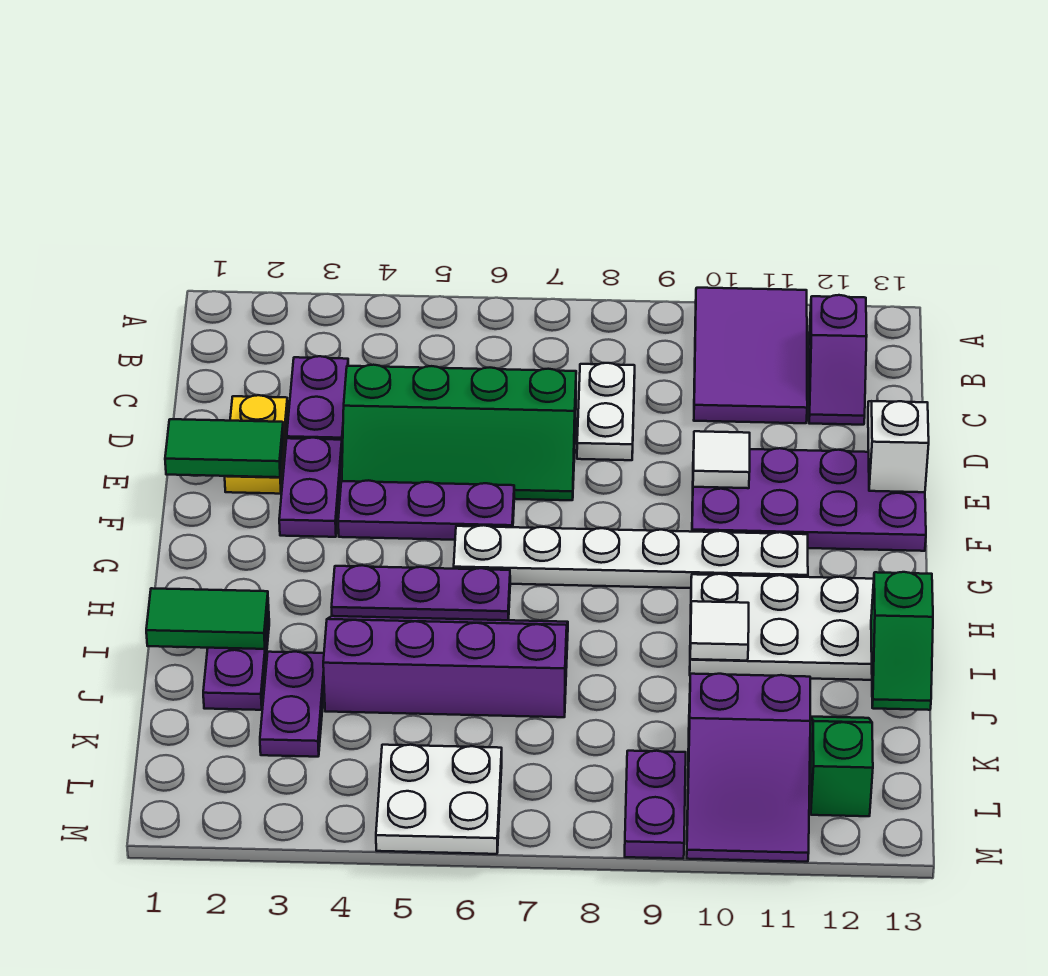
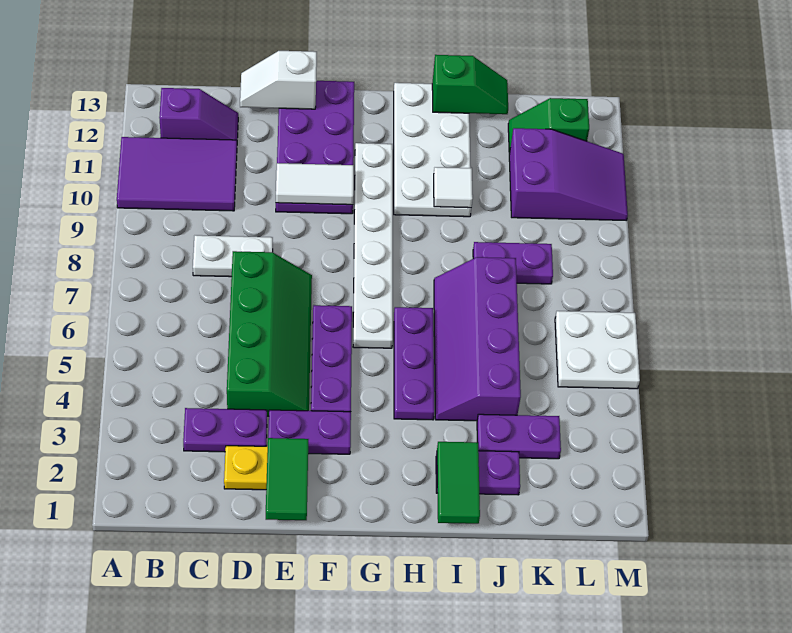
white 1x1 tile [693,431,750,488] -> white 1x2 tile [276,163,354,205]
purple 1x2 plate [625,751,686,859] -> purple 1x2 plate moved to [473,242,553,284]

